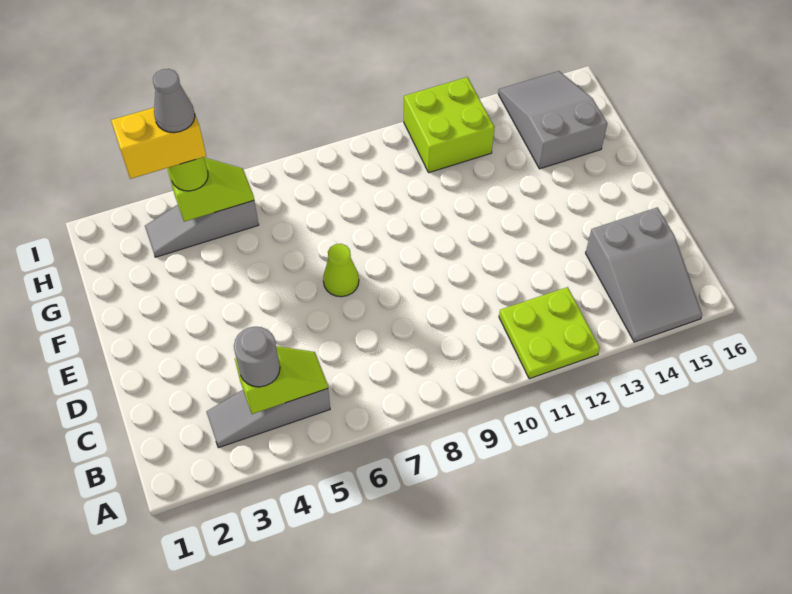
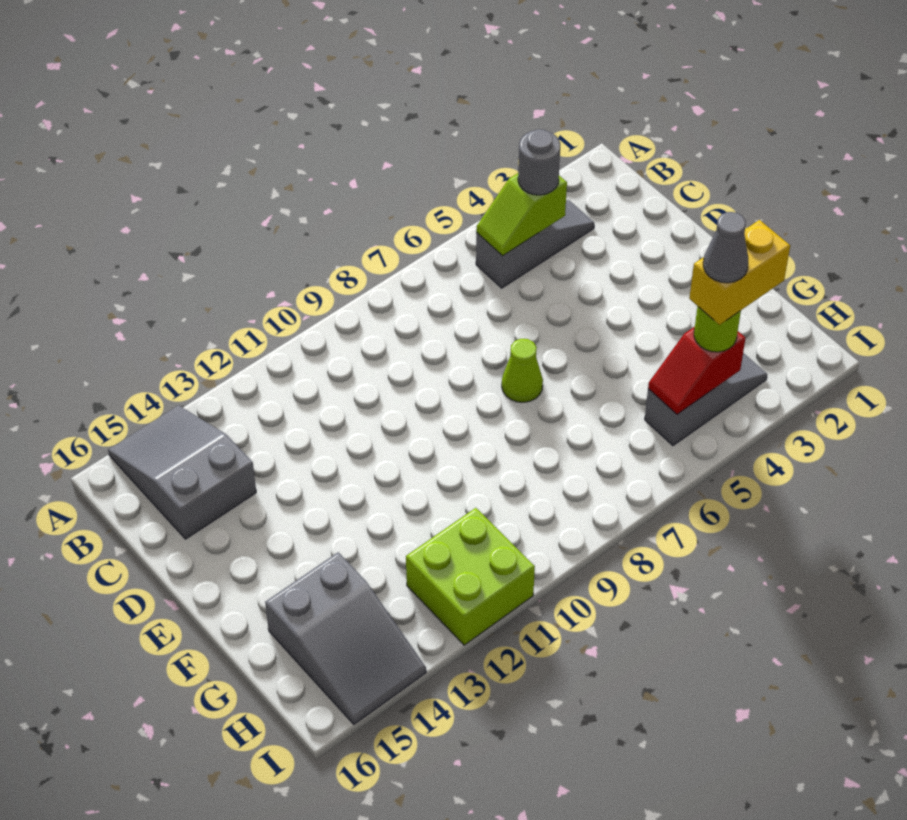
lime 2x2 plate [499,287,600,379] -> none
lime 1x2 slope [167,158,254,222] -> red 1x2 slope [648,327,745,414]

